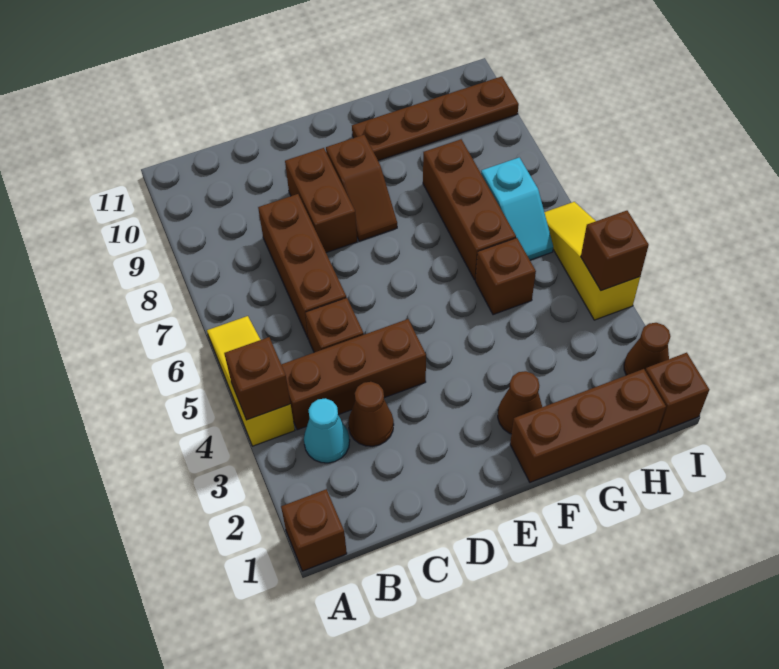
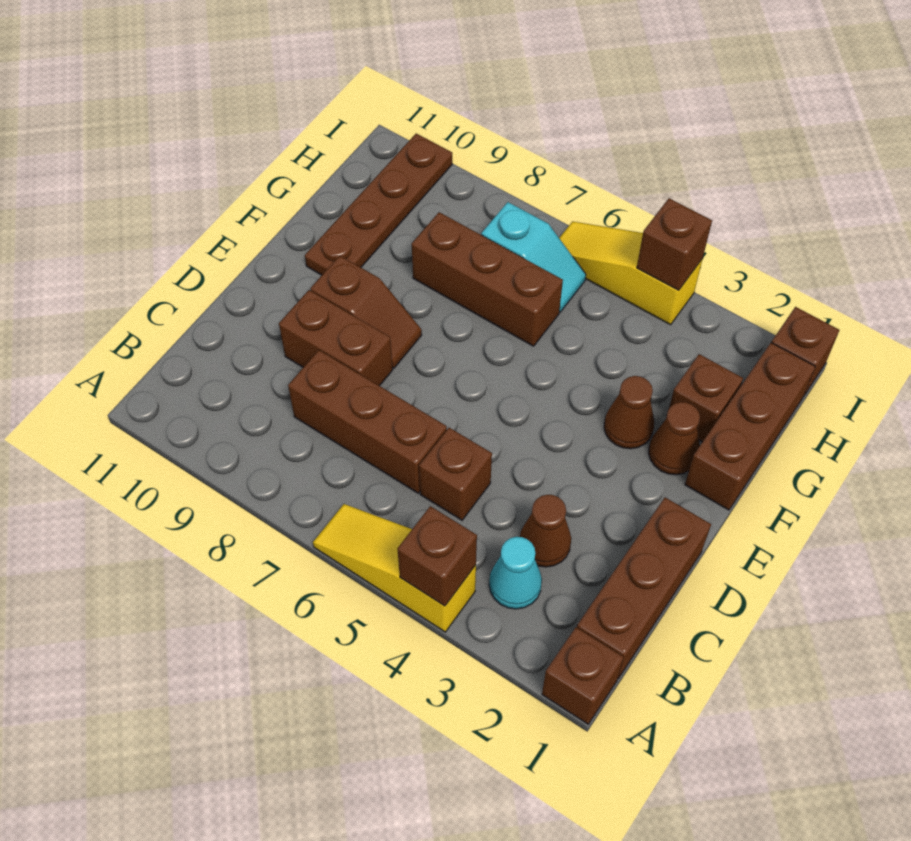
brown 1x3 brick [281,319,426,430] -> brown 1x3 brick moved to [577,498,711,678]
brown 1x1 brick [475,238,536,315] -> brown 1x1 brick moved to [669,354,743,442]
brown 1x1 cone [624,323,671,375] -> brown 1x1 cone moved to [604,376,654,449]

